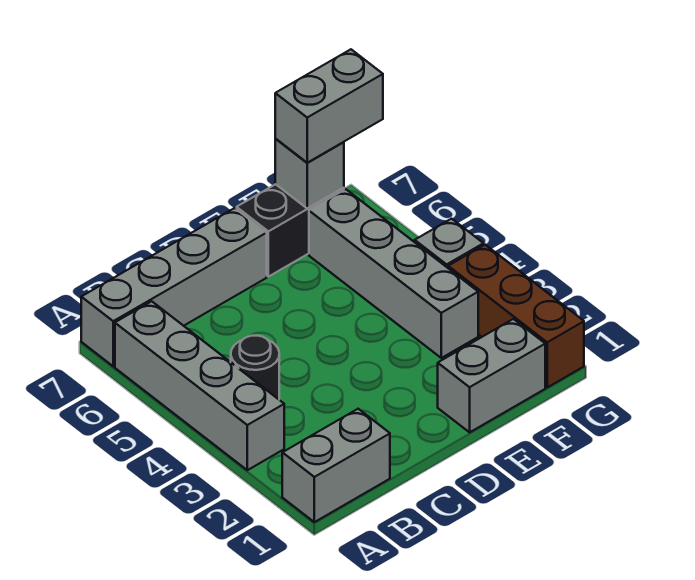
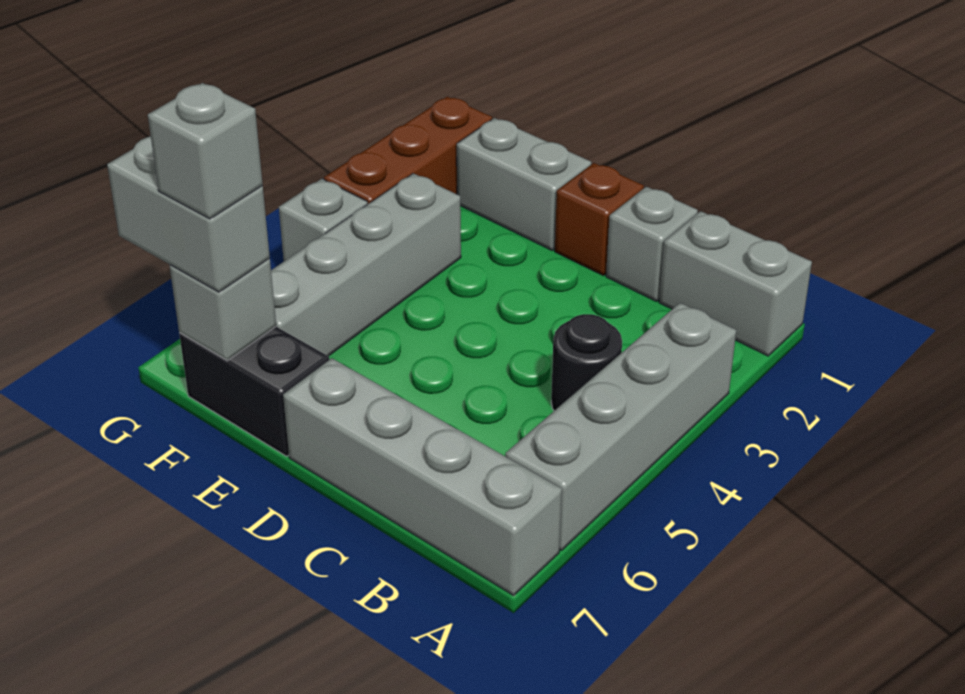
none -> grey 1x1 brick [606,187,698,301]
none -> brown 1x1 brick [555,163,644,276]
none -> grey 1x1 brick [148,83,263,219]

